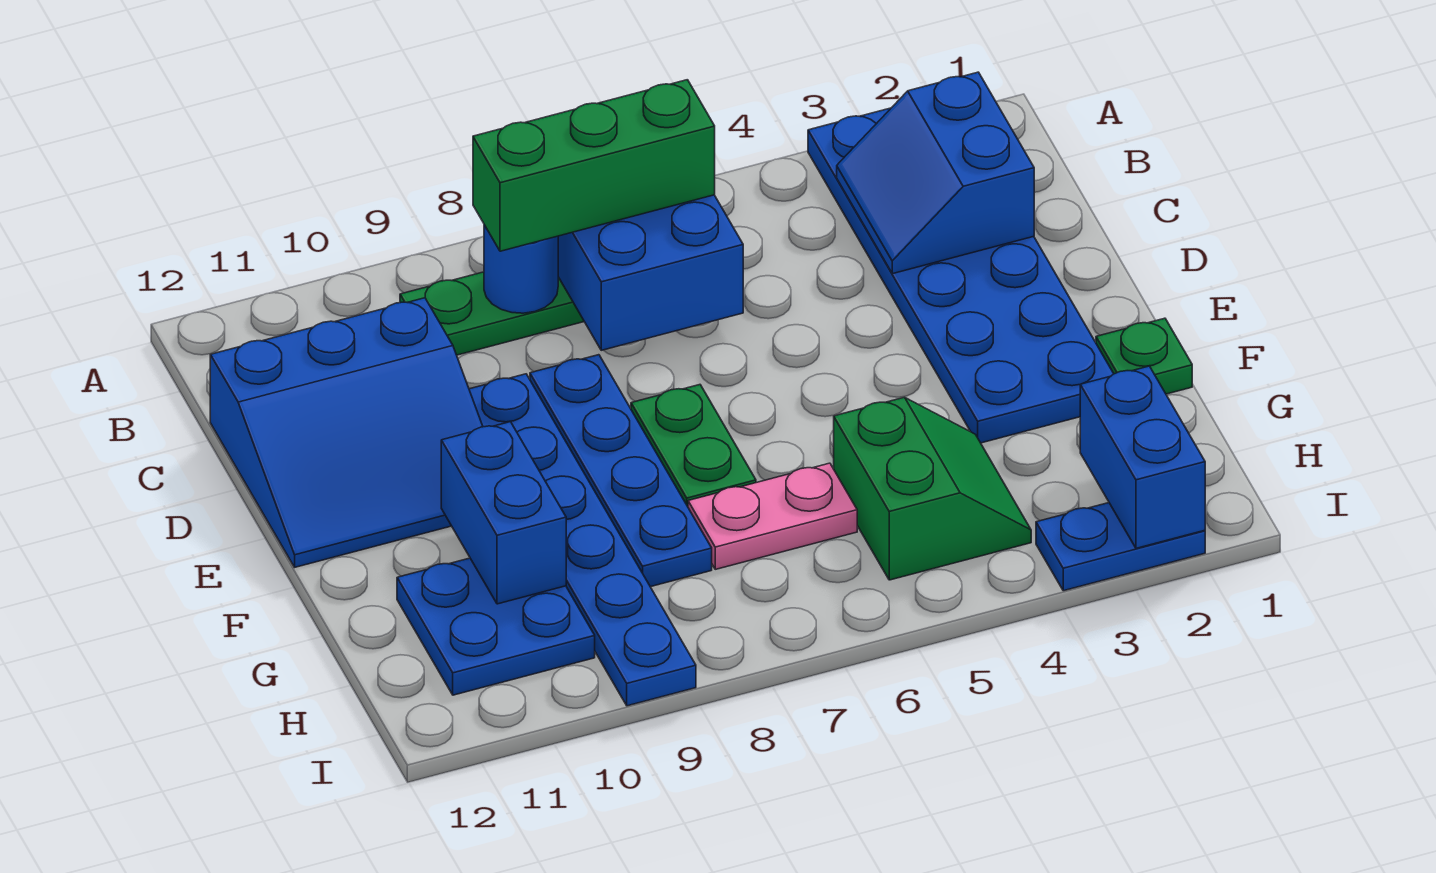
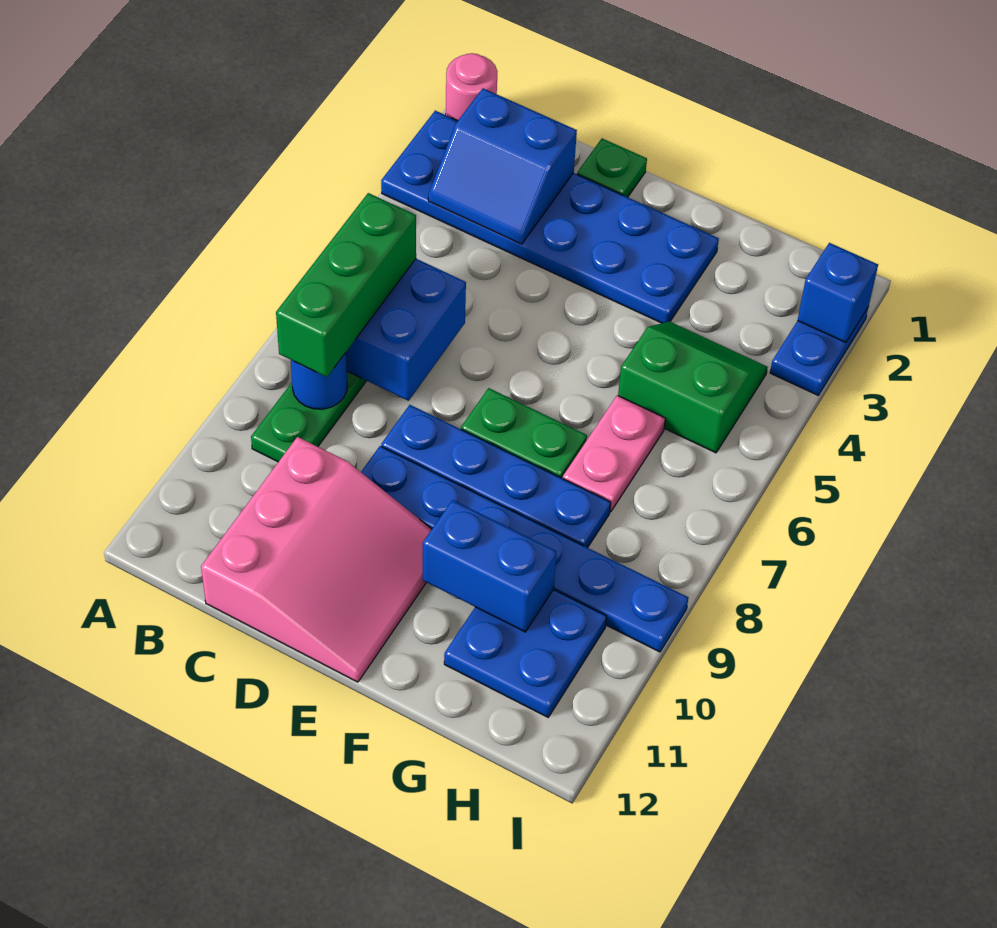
none -> pink 1x1 round brick [446,53,497,121]
blue 3x3 slope [210,298,483,567] -> pink 3x3 slope [201,437,432,682]
green 1x1 plate [1096,318,1192,394] -> green 1x1 plate moved to [577,138,647,197]
blue 1x2 brick [1080,366,1205,548] -> blue 1x1 brick [798,243,878,343]

